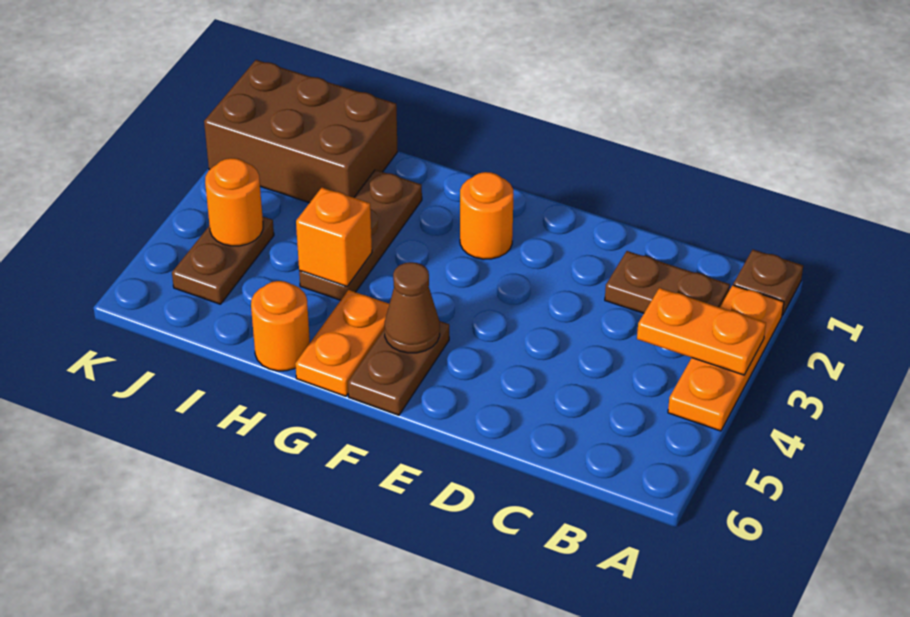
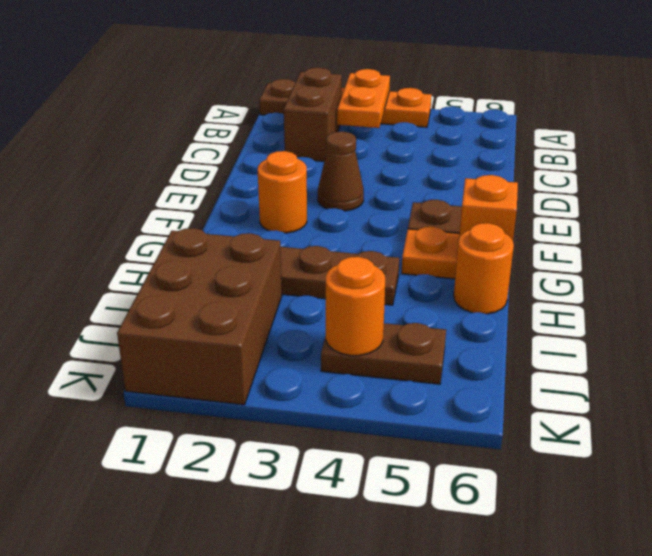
brown 1x2 plate [605,251,730,313] -> brown 1x2 brick [284,68,342,161]
brown 1x1 cone [385,262,440,353] -> brown 1x1 cone moved to [318,132,364,211]
orange 1x1 brick [296,188,372,286] -> orange 1x1 brick moved to [459,175,518,240]

